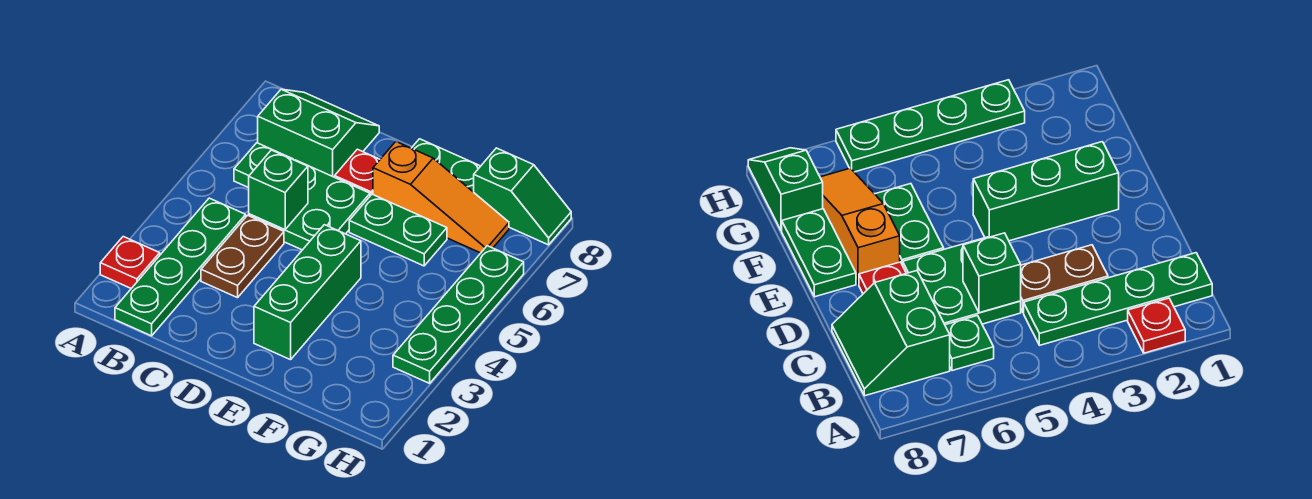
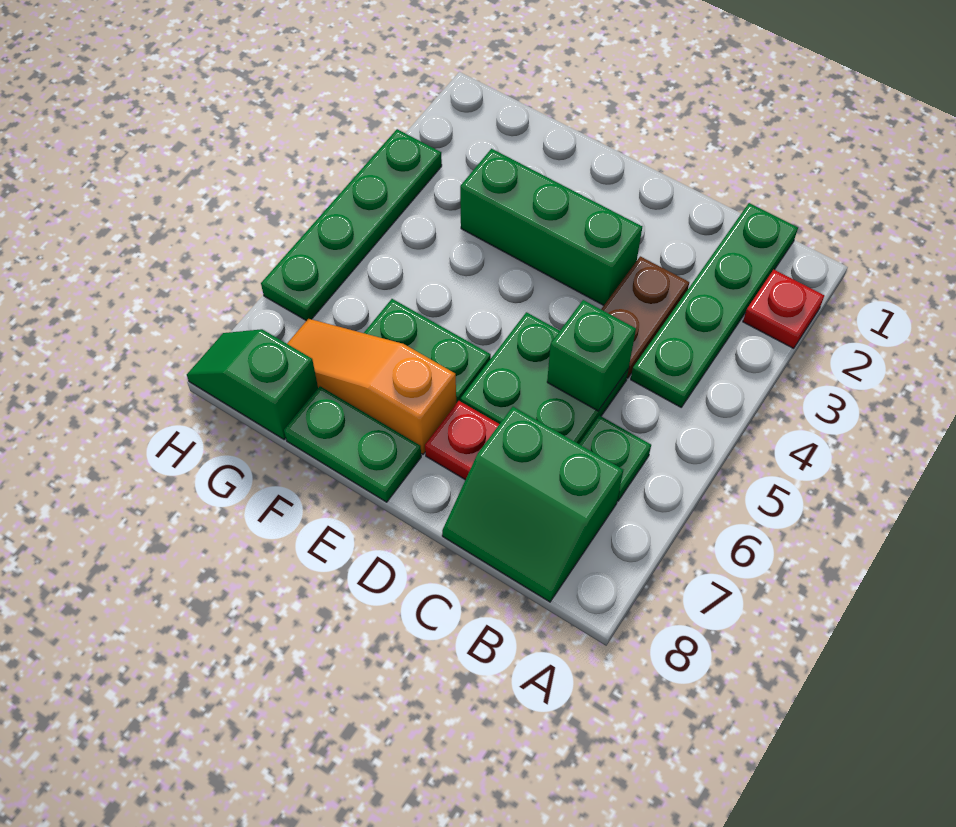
green 1x3 brick [254,225,361,360] -> green 1x3 brick turned to [460,149,642,305]

